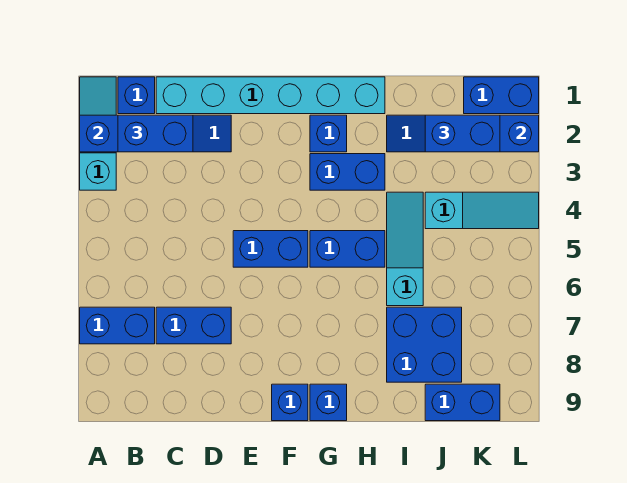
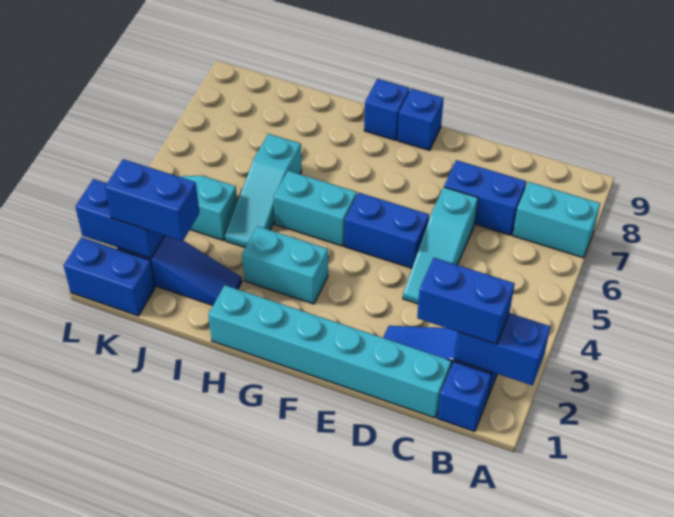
cyan 1x3 slope [80,77,116,190] -> cyan 1x3 slope moved to [403,187,478,304]
blue 1x2 brick [80,307,155,344] -> cyan 1x2 brick [513,182,600,258]
blue 1x1 brick [310,115,347,152] -> none
blue 1x2 brick [310,154,385,190] -> cyan 1x2 brick [242,226,328,304]
blue 1x2 brick [310,231,385,267] -> cyan 1x2 brick [274,171,357,246]
blue 2x2 brick [387,307,462,382] -> none
blue 1x2 brick [425,384,500,421] -> none

